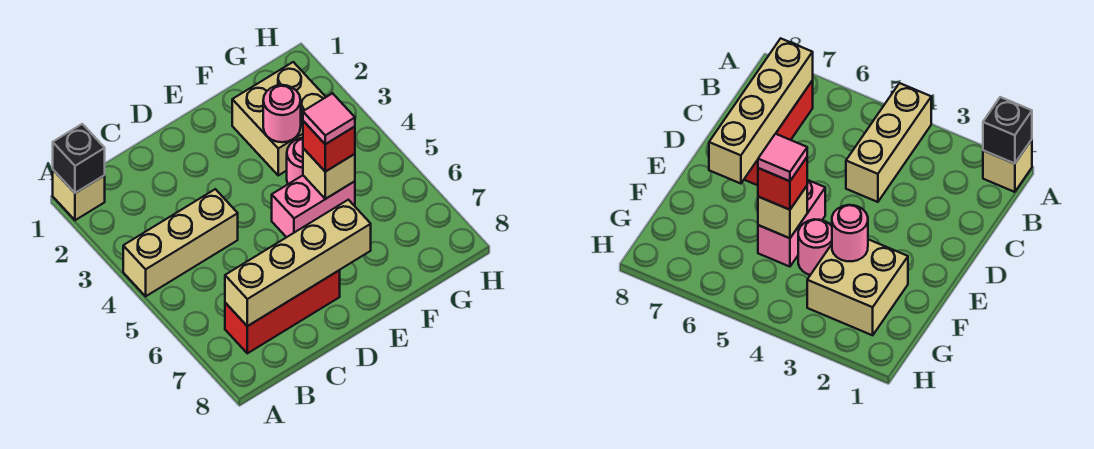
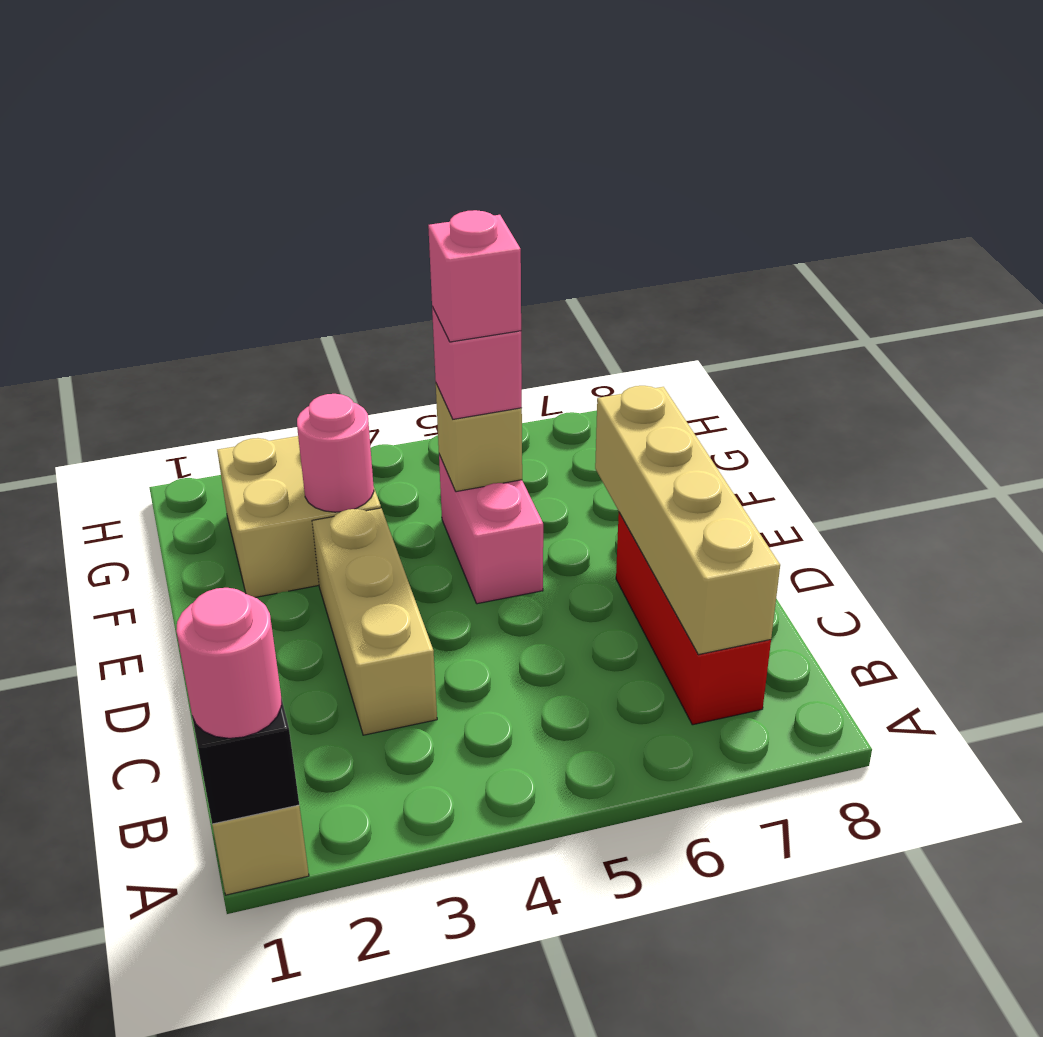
tan 1x3 brick [123,189,238,296] -> tan 1x3 brick moved to [312,508,437,735]
pink 1x1 round brick [287,138,303,184] -> pink 1x1 round brick moved to [176,588,281,738]
red 1x1 brick [303,121,355,172] -> pink 1x1 brick [432,307,522,419]
pink 1x1 tile [303,93,355,144] -> pink 1x1 brick [428,210,521,342]

